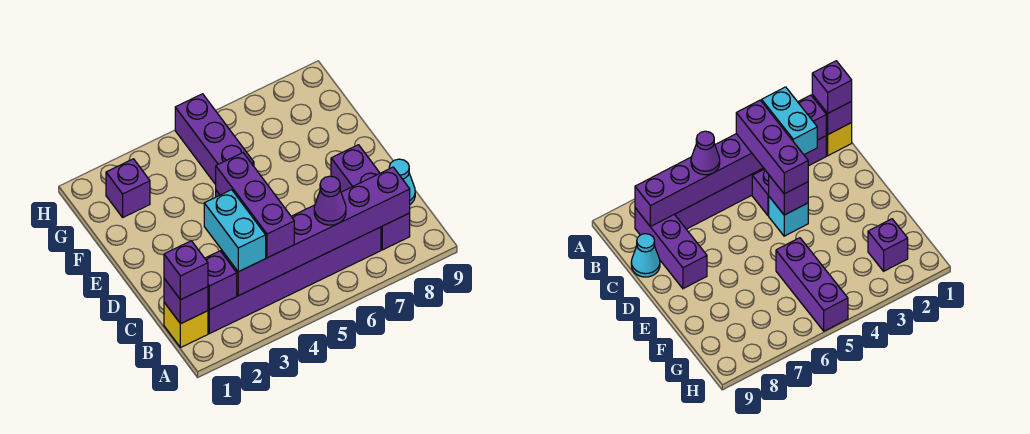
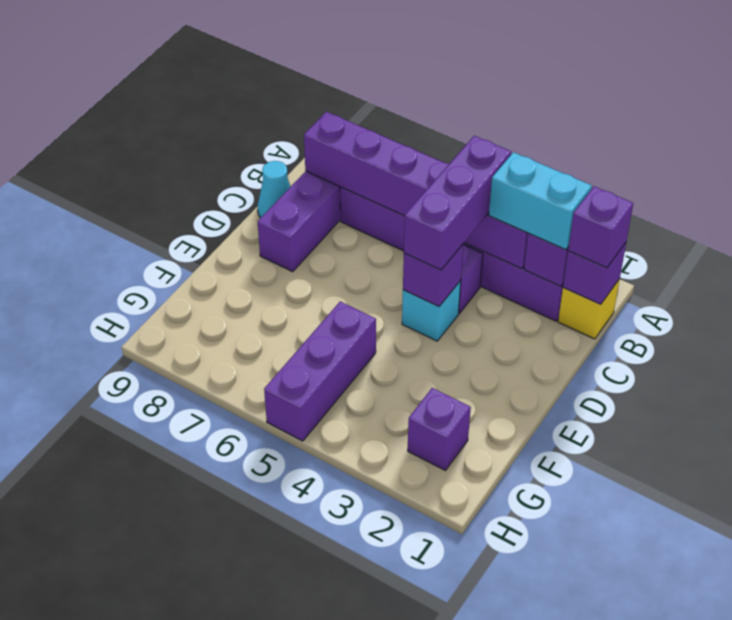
cyan 1x2 brick [204,190,266,272] -> cyan 1x2 brick turned to [489,152,592,250]
purple 1x1 cone [314,176,346,225] -> none

